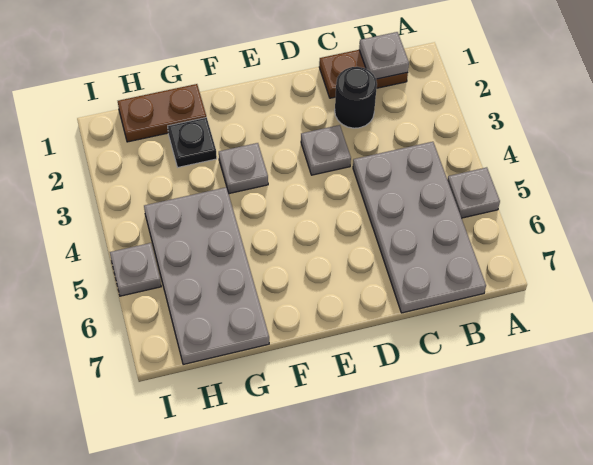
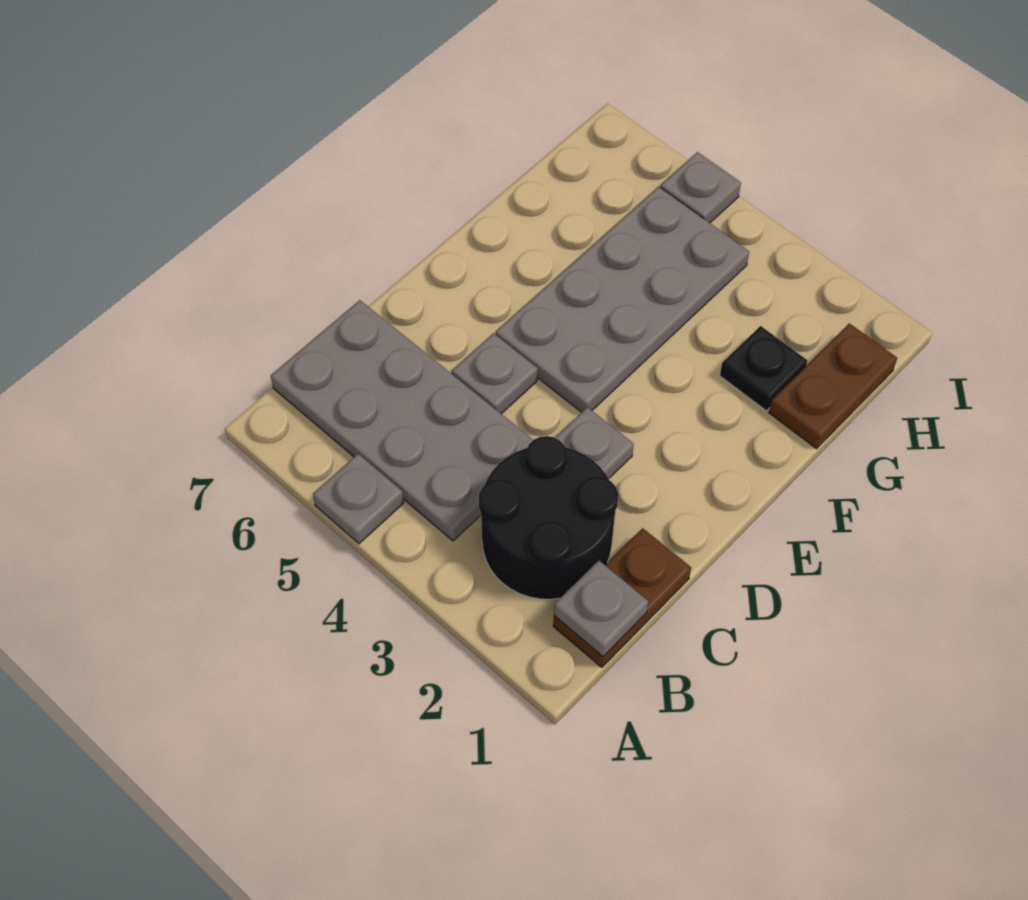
black 1x1 round brick [335,67,377,128] -> black 2x2 round brick [479,436,618,599]
grey 1x1 plate [219,143,268,194] -> grey 1x1 plate moved to [452,333,538,414]
grey 2x4 plate [144,187,269,365] -> grey 2x4 plate turned to [496,187,749,412]

